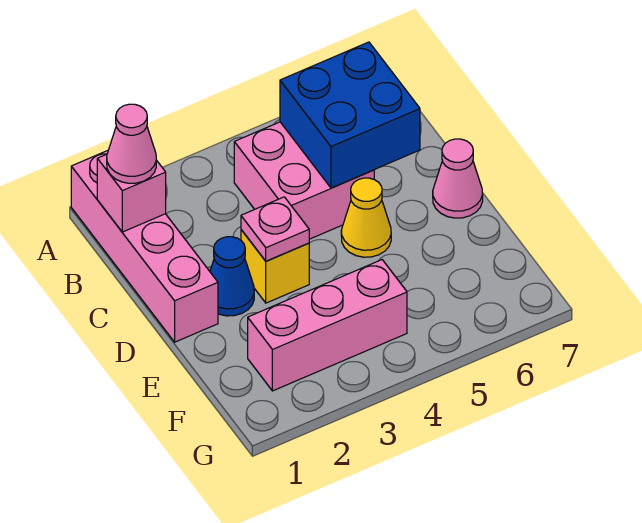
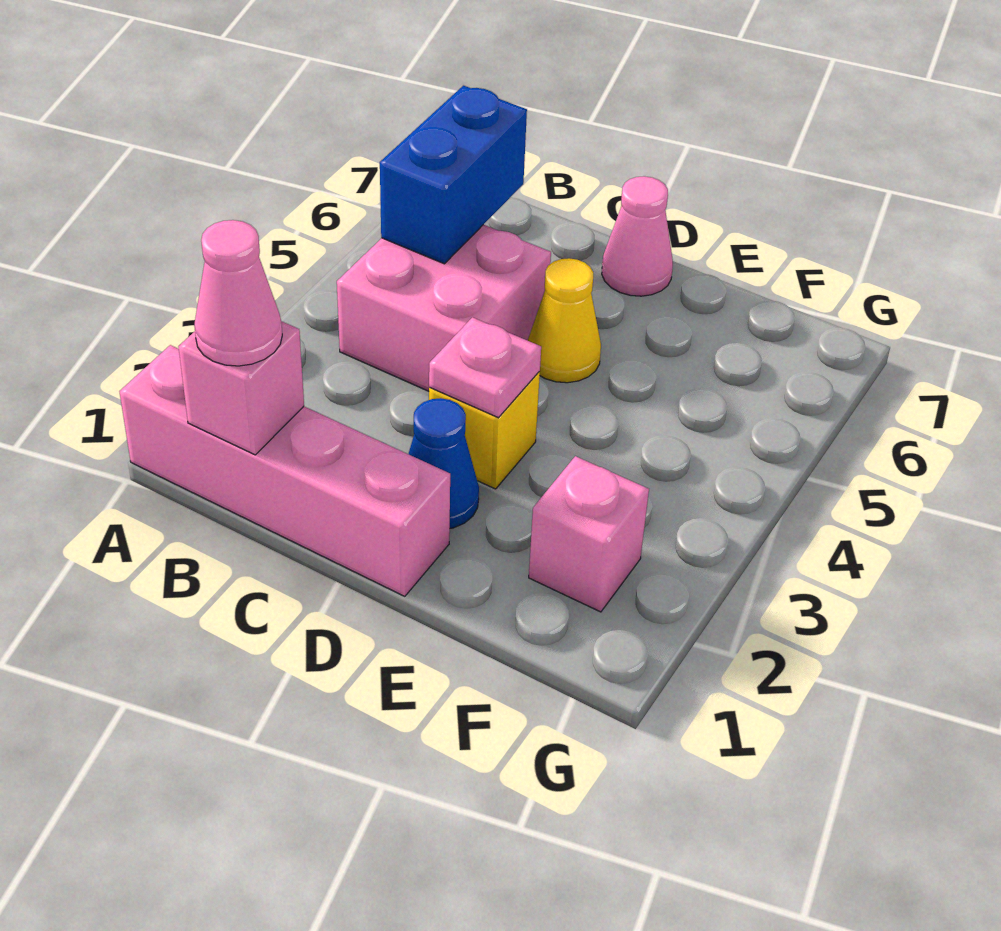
blue 2x2 brick [280,42,420,188] -> blue 1x2 brick [380,86,527,264]
pink 1x3 brick [248,260,407,391] -> pink 1x1 brick [529,456,649,612]

